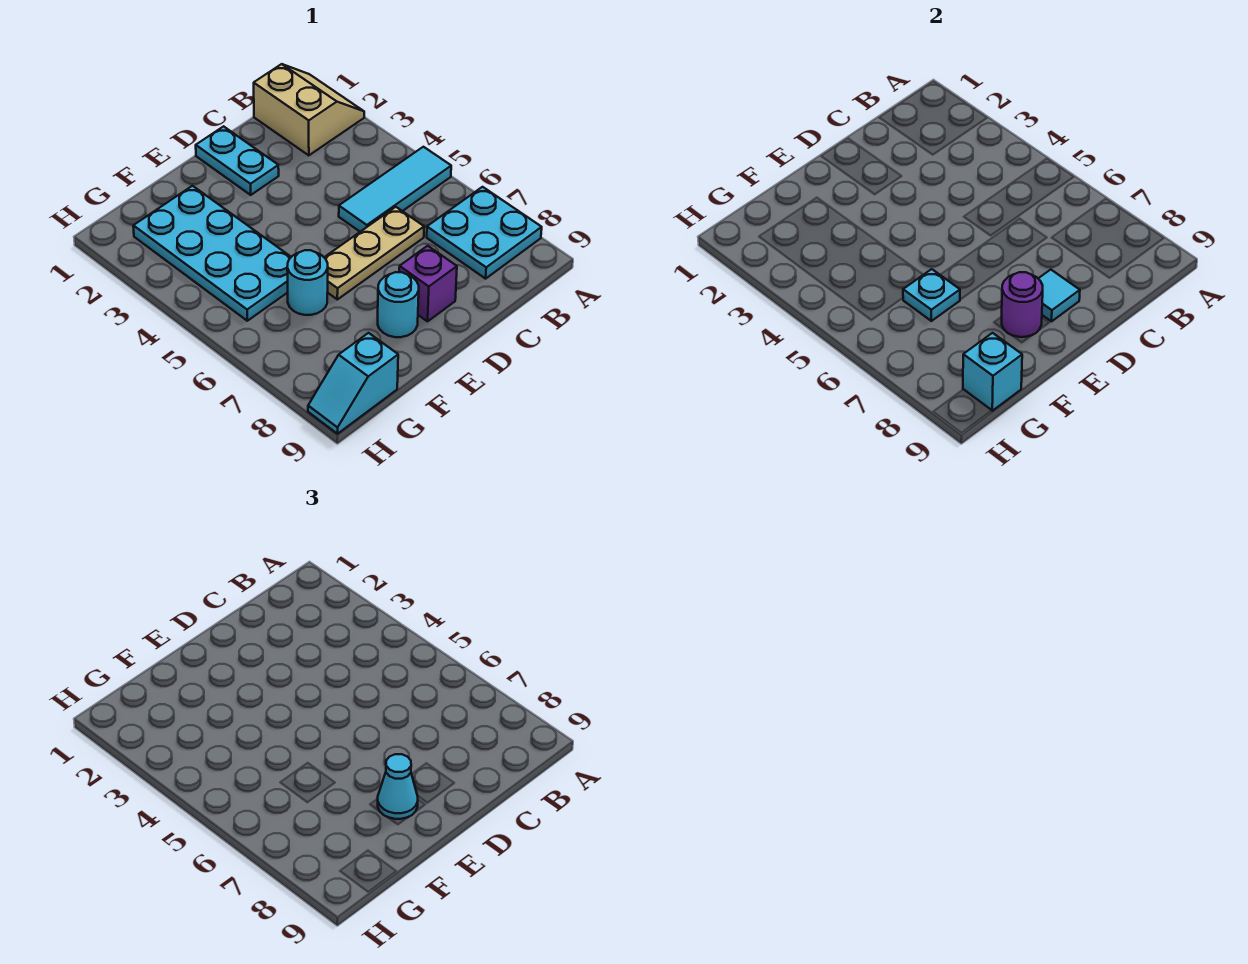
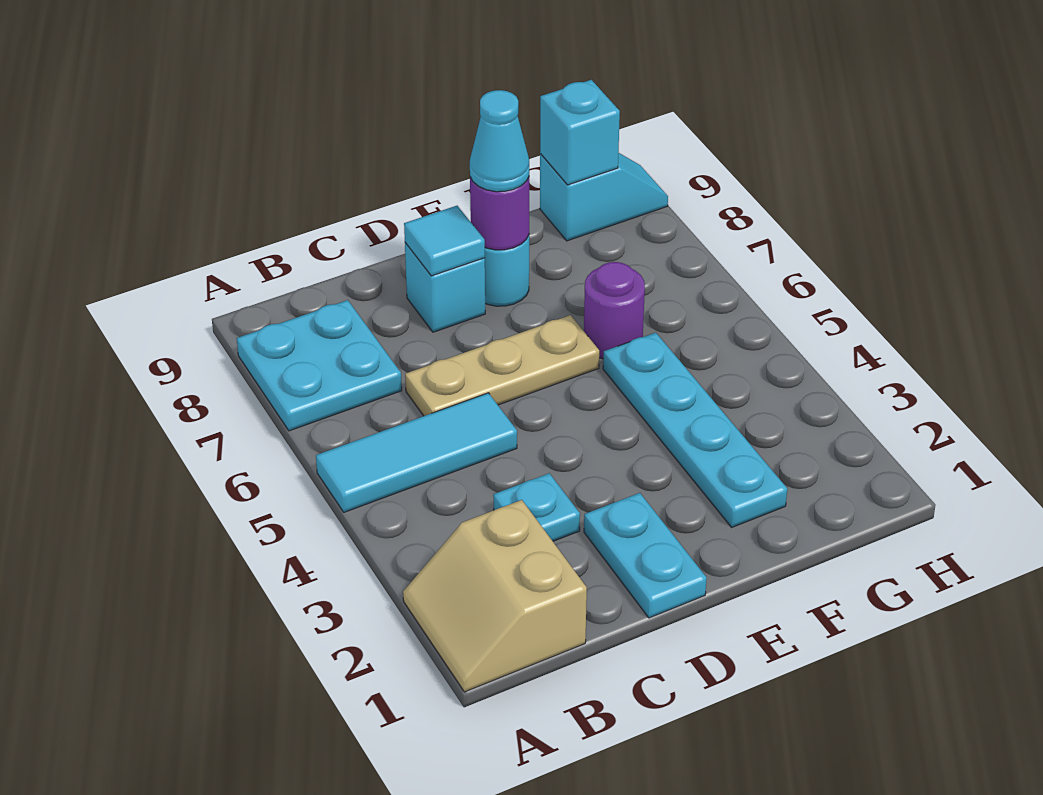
purple 1x1 brick [399,246,457,321] -> cyan 1x1 brick [405,243,485,332]
cyan 2x4 plate [133,186,291,321] -> cyan 1x4 plate [603,333,787,527]
cyan 1x1 round brick [287,250,328,315] -> purple 1x1 round brick [584,262,645,359]
cyan 1x1 plate [903,269,960,321] -> cyan 1x1 plate moved to [493,473,580,541]

